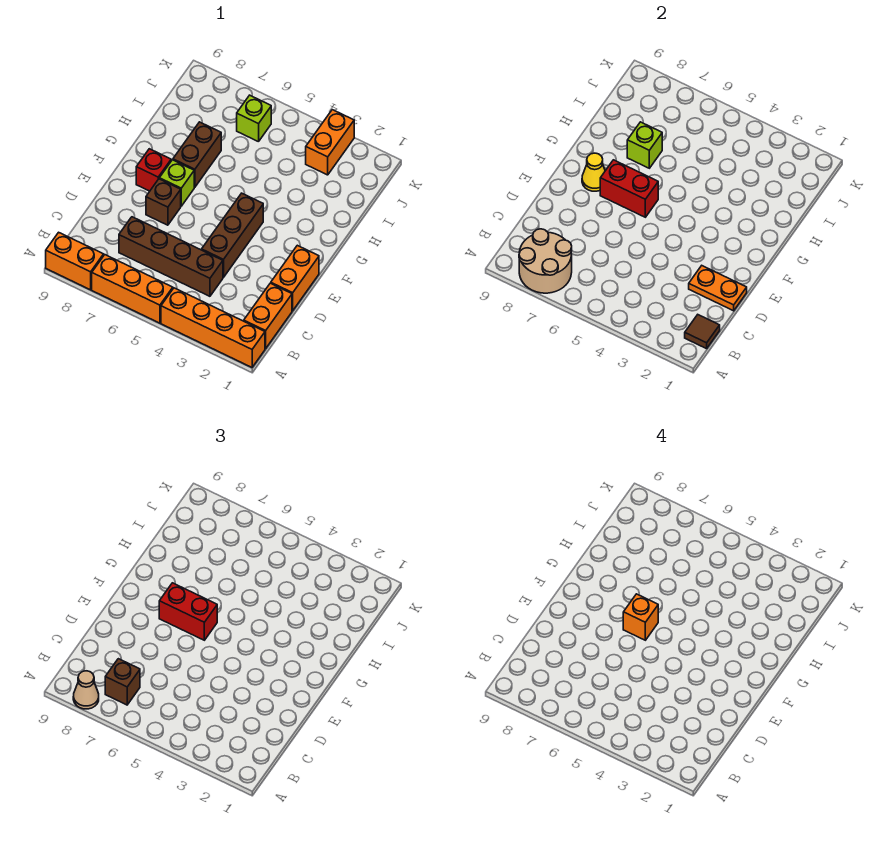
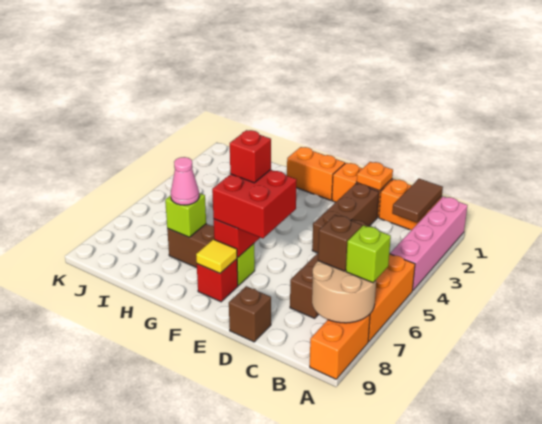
orange 1x4 brick [161,288,265,367] -> pink 1x4 brick [390,197,468,290]
tan 1x1 cone [73,671,99,709] -> none
brown 1x1 tile [685,315,720,349] -> brown 1x2 tile [392,179,443,222]
orange 1x2 plate [689,266,747,311] -> orange 1x1 plate [357,162,393,191]
brown 1x3 brick [202,193,263,277] -> brown 1x3 brick turned to [312,184,379,253]
brown 1x1 brick [146,179,181,225] -> brown 1x1 brick moved to [229,286,271,342]
red 1x2 brick [159,583,217,640] -> red 2x2 brick [212,170,297,238]
orange 1x1 brick [623,594,658,640] -> red 1x1 brick [230,130,271,183]
yellow 1x1 cone [582,153,605,191] -> yellow 1x1 tile [196,239,237,273]
none -> pink 1x1 cone [171,157,199,205]
orange 1x2 brick [306,110,354,175] -> orange 1x2 brick moved to [287,147,345,200]
lime 1x1 brick [237,95,271,142] -> lime 1x1 brick moved to [346,225,391,283]

